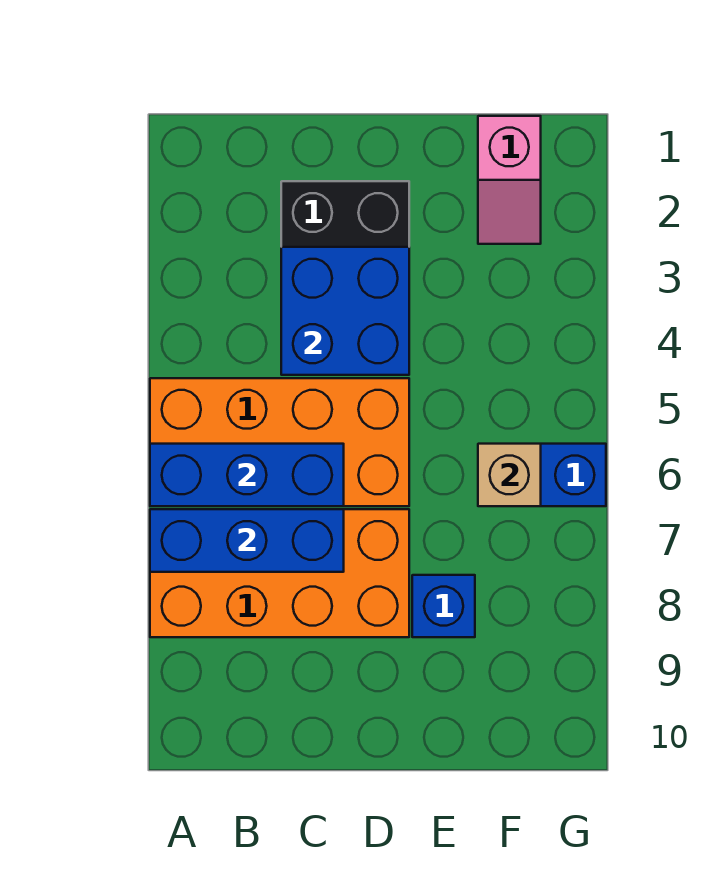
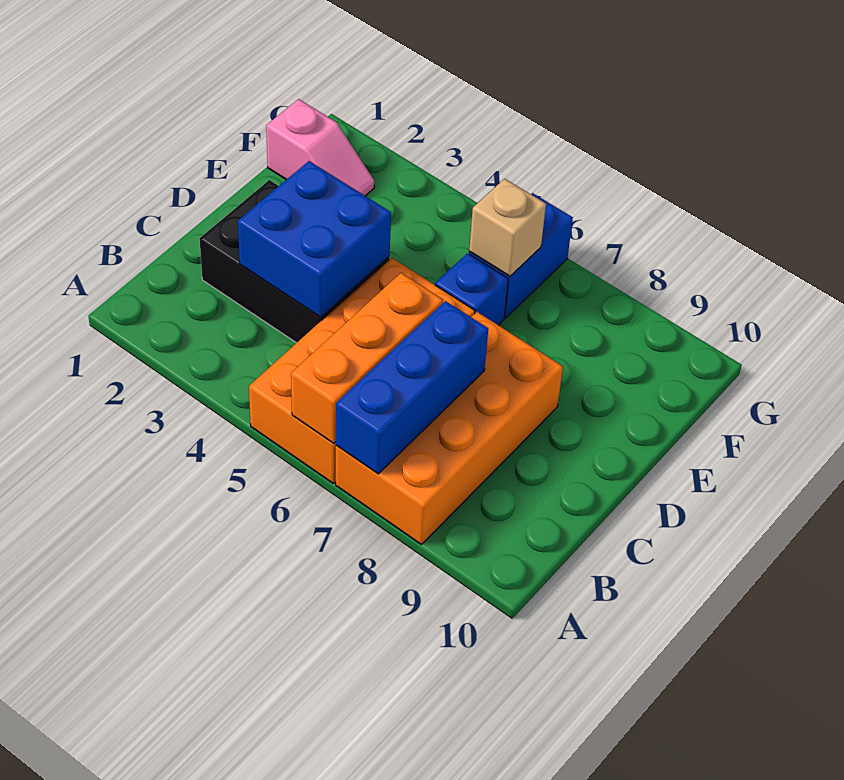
blue 1x3 brick [150,444,344,506] -> orange 1x3 brick [291,273,443,443]
blue 1x1 brick [412,575,475,637] -> blue 1x1 brick moved to [435,253,508,325]

